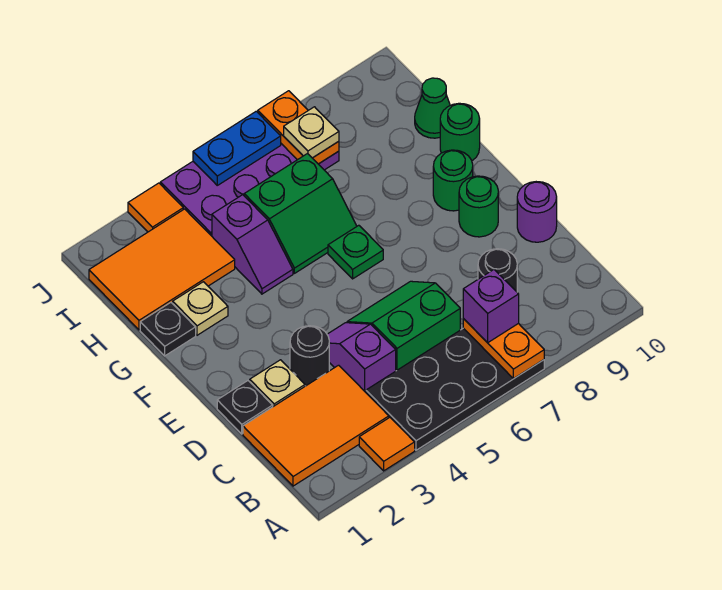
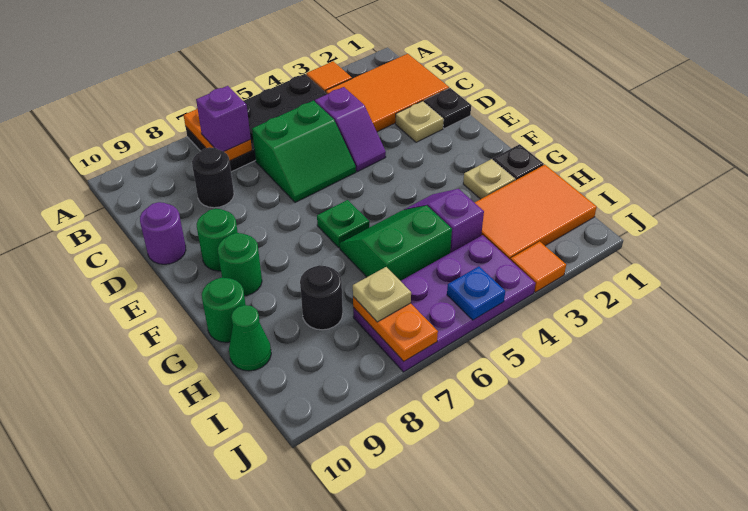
black 1x1 round brick [290,326,329,386] -> black 1x1 round brick moved to [300,265,343,330]
blue 1x2 plate [193,111,281,185] -> blue 1x1 plate [447,266,505,320]

